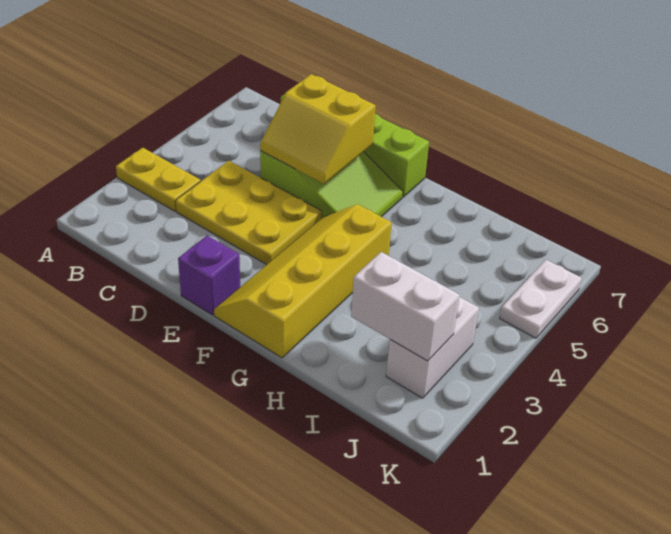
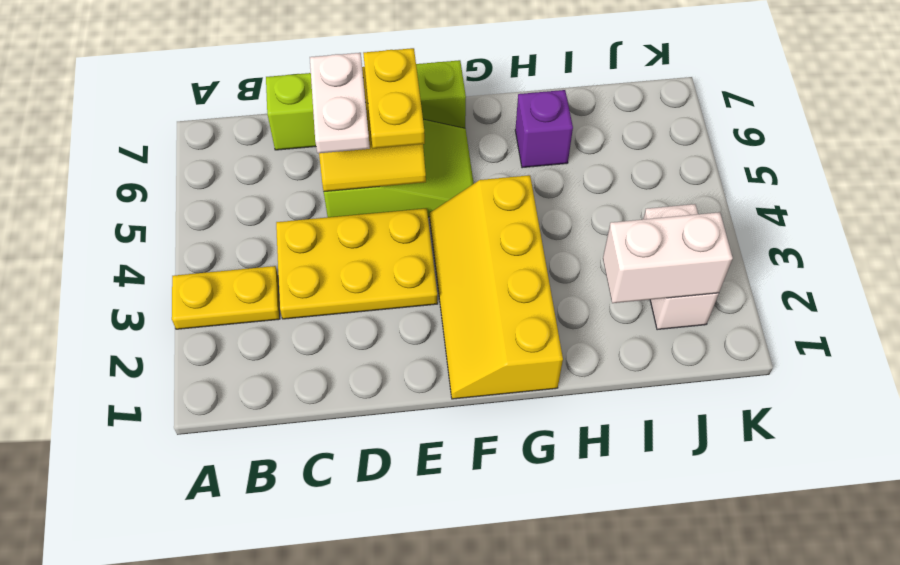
purple 1x1 brick [178,236,240,315] -> purple 1x1 brick moved to [515,90,573,168]
none -> yellow 1x2 plate [363,48,425,148]
white 1x2 plate [500,260,582,338] -> white 1x2 plate moved to [310,53,370,153]

